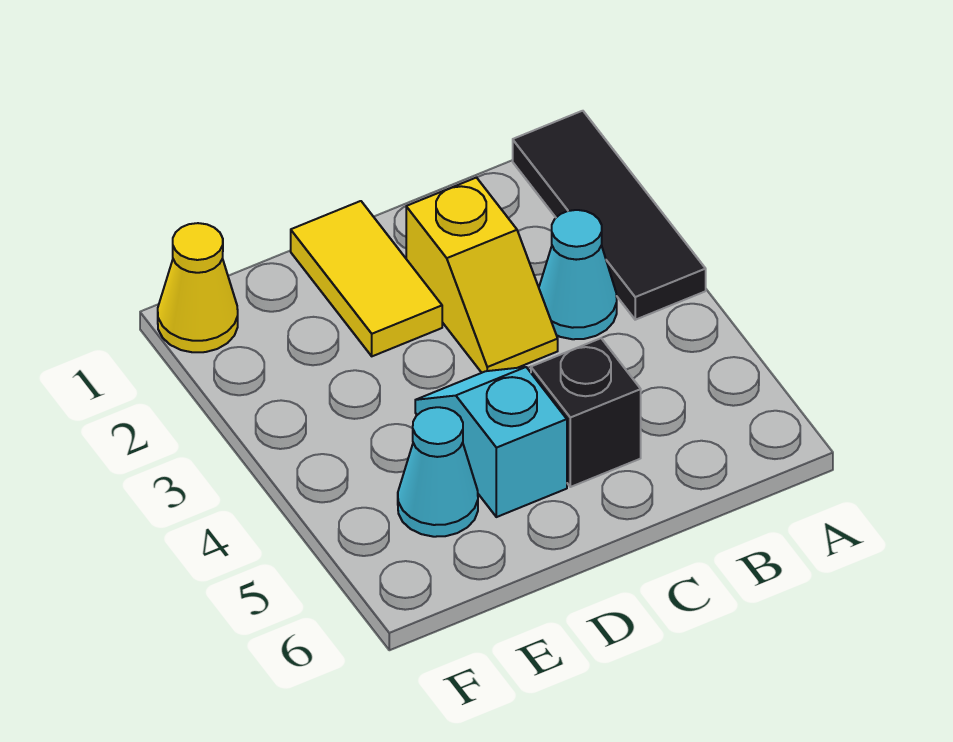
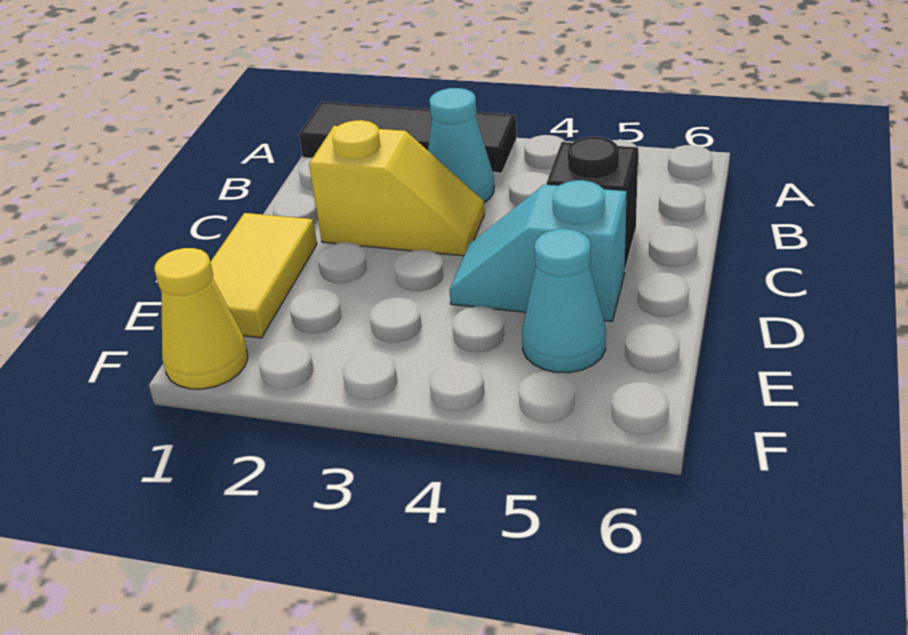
yellow 1x2 tile [291,201,442,356] -> yellow 1x2 tile turned to [210,213,317,338]

